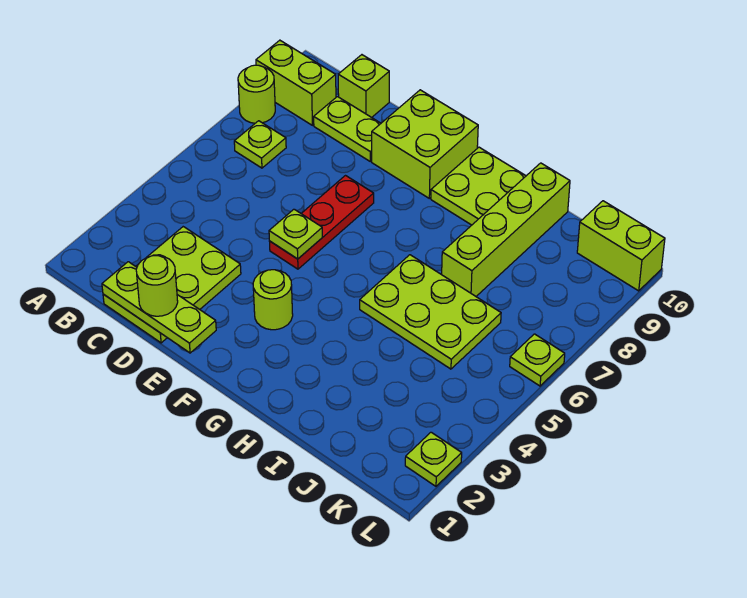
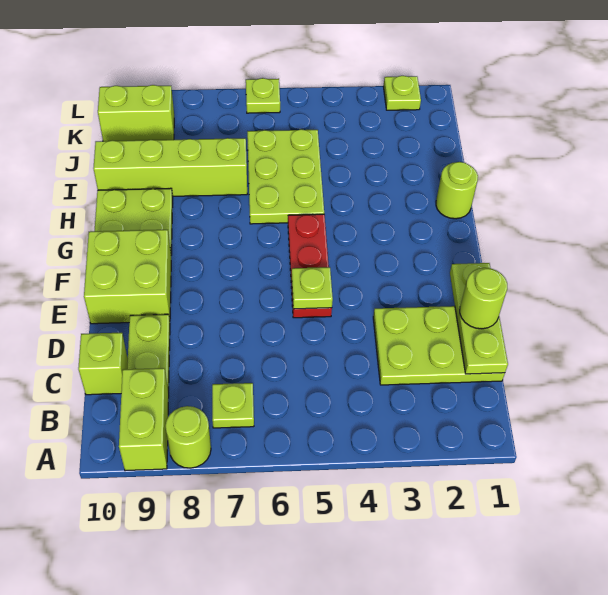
red 1x3 plate [269,176,374,269] -> red 1x3 plate turned to [288,214,332,318]
lime 1x1 round brick [253,270,293,330] -> lime 1x1 round brick moved to [436,162,478,219]
lime 1x2 brick [577,201,665,291] -> lime 1x2 brick turned to [98,85,174,141]

